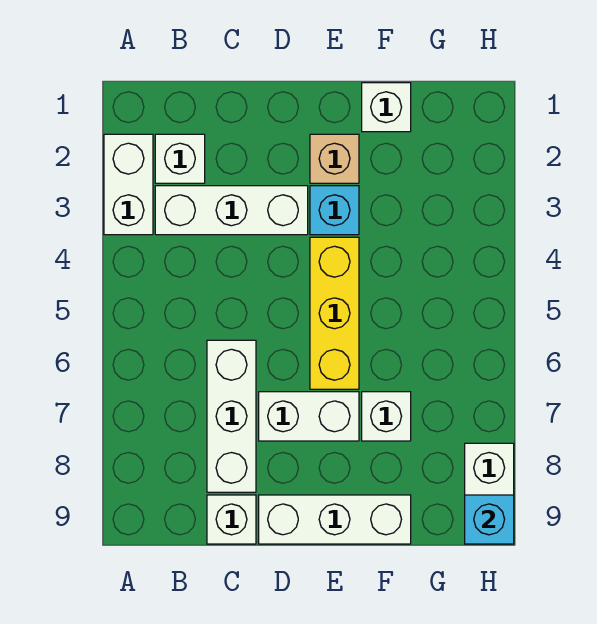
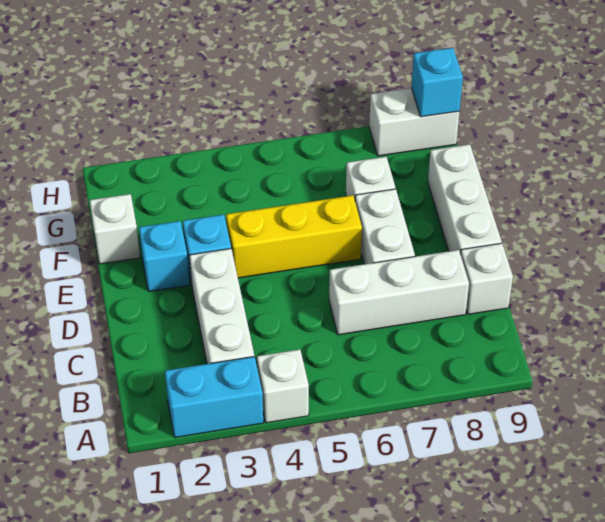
white 1x2 brick [104,134,153,235] -> cyan 1x2 brick [165,357,263,437]
white 1x1 brick [155,134,205,183] -> white 1x1 brick moved to [257,349,309,423]
tan 1x1 brick [310,134,359,183] -> cyan 1x1 brick [139,221,189,292]

